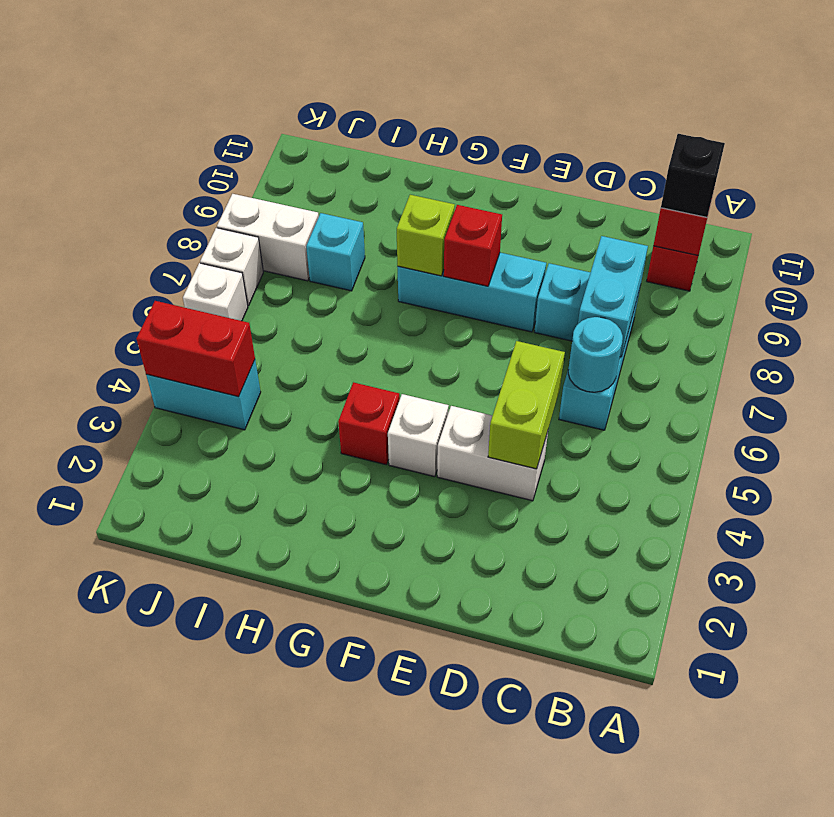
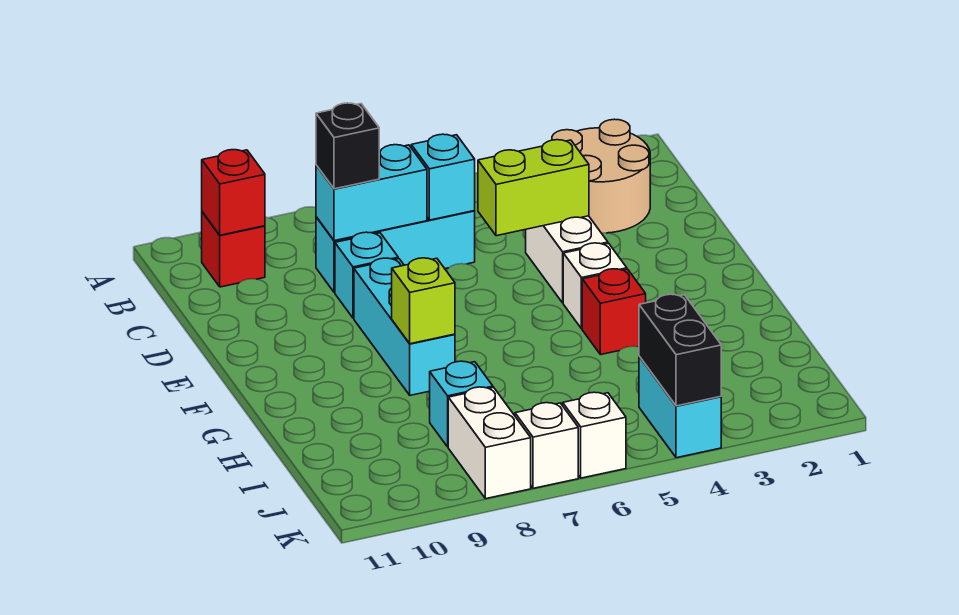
none -> tan 2x2 round brick [552,119,650,233]
black 1x1 brick [661,134,725,217] -> black 1x1 brick moved to [316,103,379,189]
cyan 1x1 round brick [568,317,623,392] -> cyan 1x1 brick [411,134,475,220]
red 1x1 brick [444,205,502,286] -> none
red 1x2 brick [137,301,255,397] -> black 1x2 brick [639,294,721,406]

